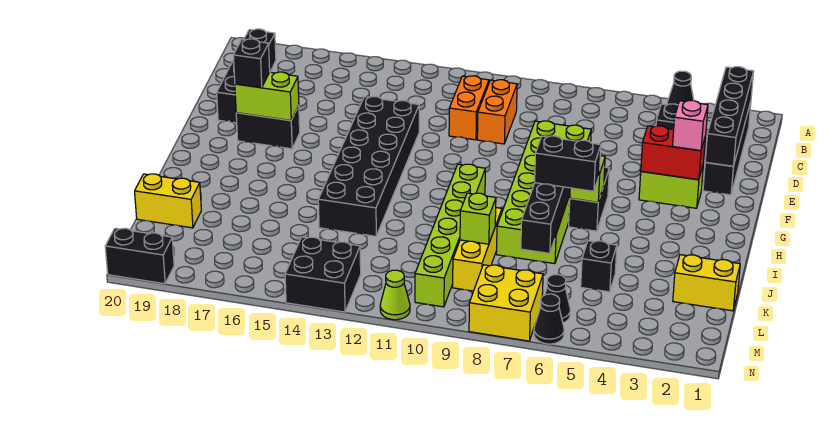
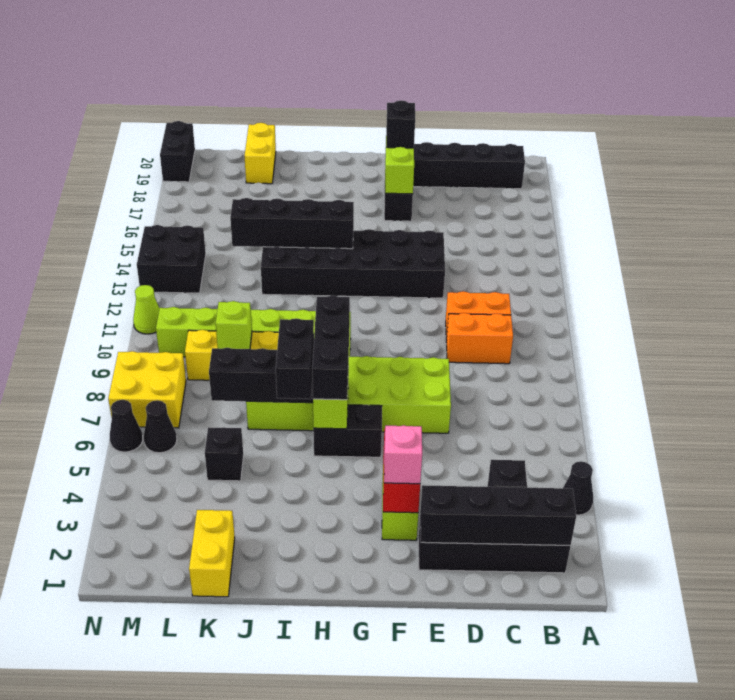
none -> black 1x3 brick [312,295,350,400]
none -> black 1x4 brick [230,198,354,249]

